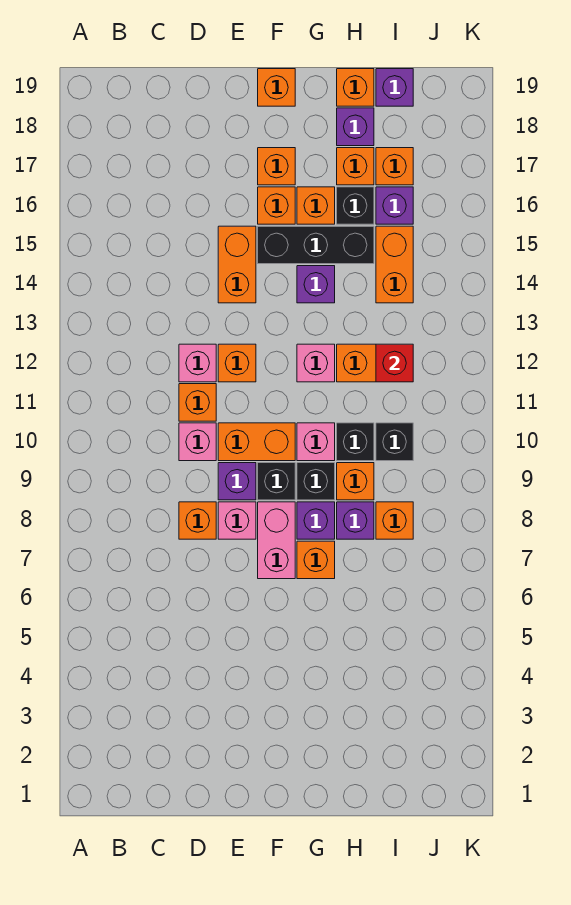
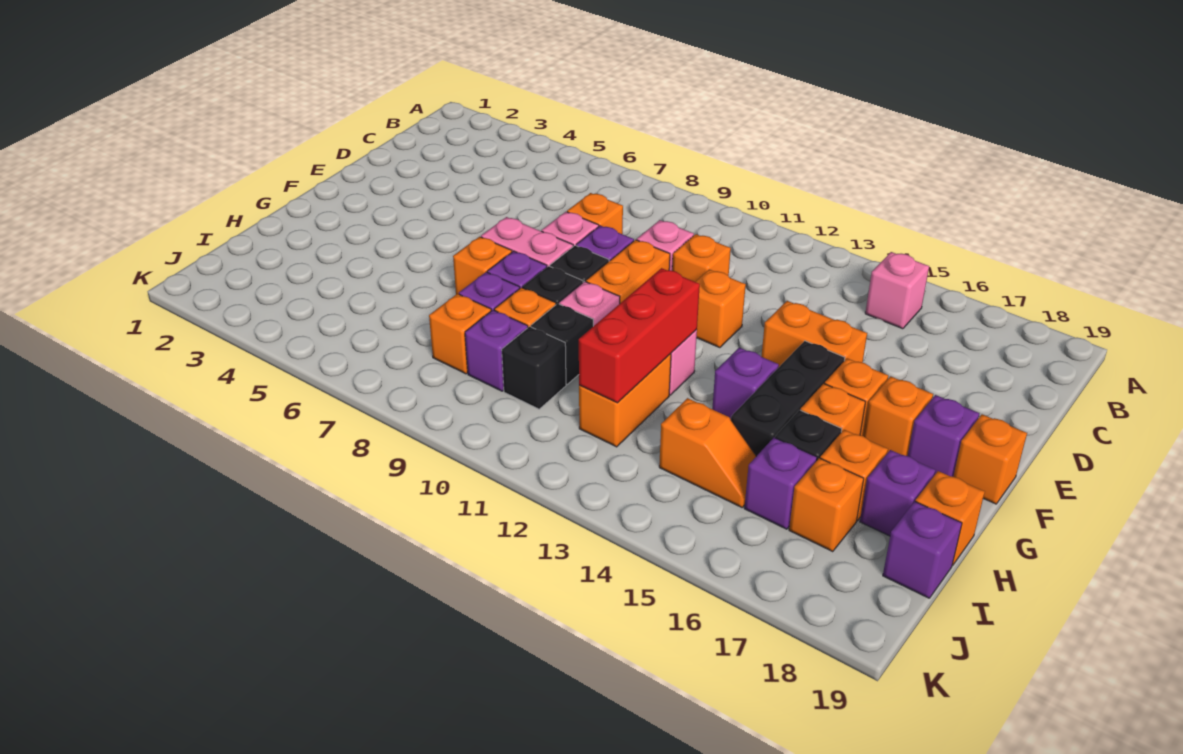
pink 1x1 brick [179,344,216,382] -> pink 1x1 brick moved to [865,252,929,329]
none -> purple 1x1 brick [908,395,979,477]
none -> purple 1x1 brick [465,310,528,391]
red 1x1 brick [376,344,413,382] -> red 1x3 brick [579,268,700,403]
orange 1x2 brick [376,226,413,303] -> orange 1x2 slope [659,398,756,507]

